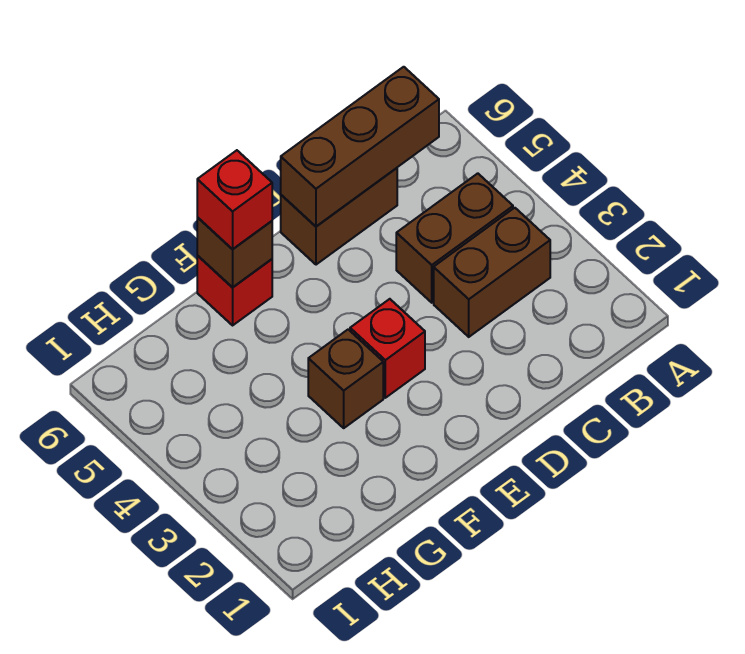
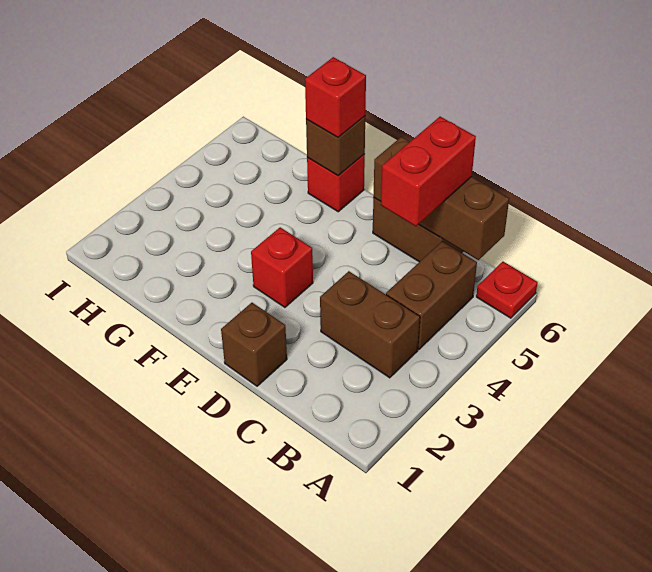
none -> red 1x1 plate [476,262,538,318]
brown 1x2 brick [396,173,513,303] -> brown 1x2 brick turned to [386,241,477,350]
none -> red 1x2 brick [381,117,476,226]
brown 1x1 brick [308,330,383,428] -> brown 1x1 brick moved to [221,303,287,386]

